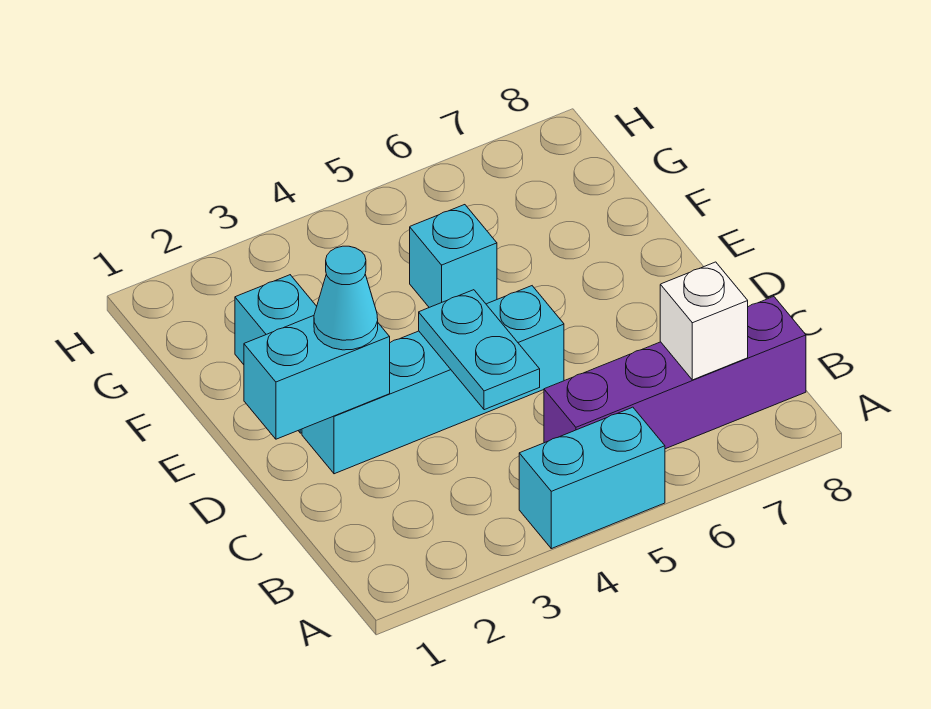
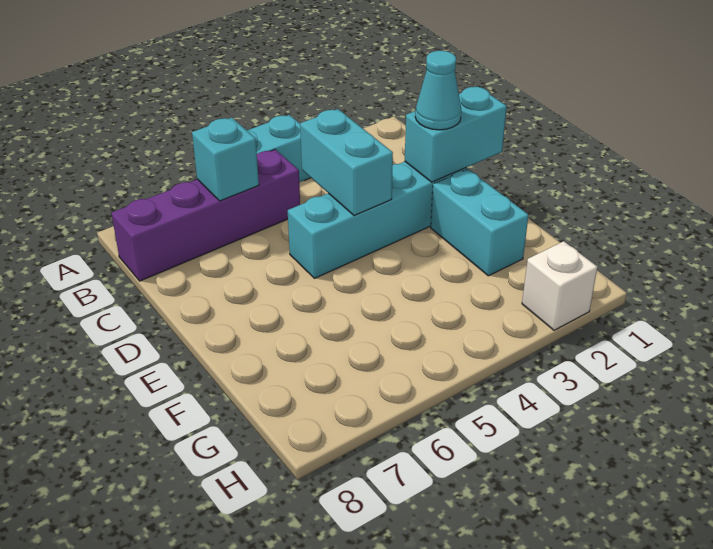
white 1x1 brick [660,262,748,380] -> white 1x1 brick moved to [522,241,597,330]
cyan 1x2 plate [419,290,540,410] -> cyan 1x2 brick [300,109,393,216]
cyan 1x1 brick [410,205,497,307] -> cyan 1x1 brick moved to [192,118,259,201]

